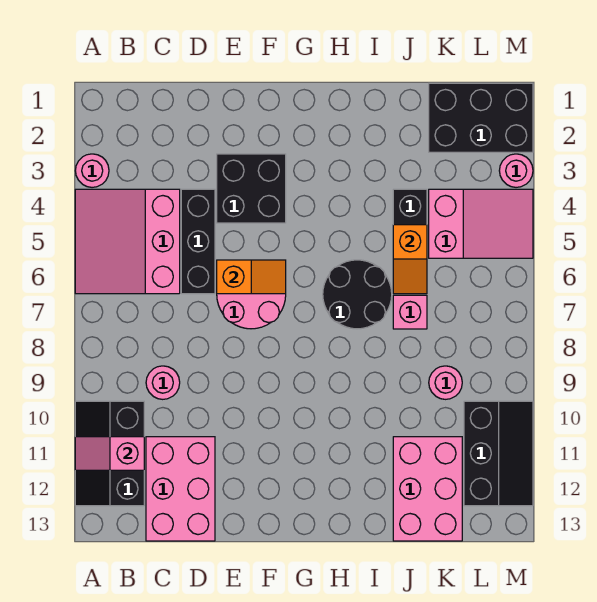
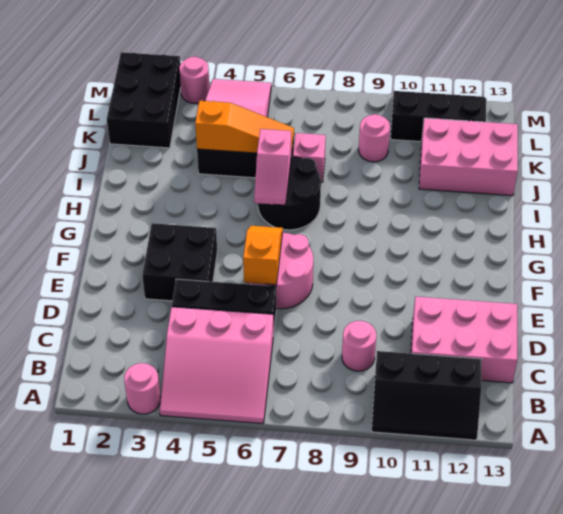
pink 1x2 slope [75,437,144,470] -> pink 1x2 slope moved to [254,129,291,205]
orange 1x2 slope [393,225,427,294] -> orange 1x3 slope [195,101,294,154]

